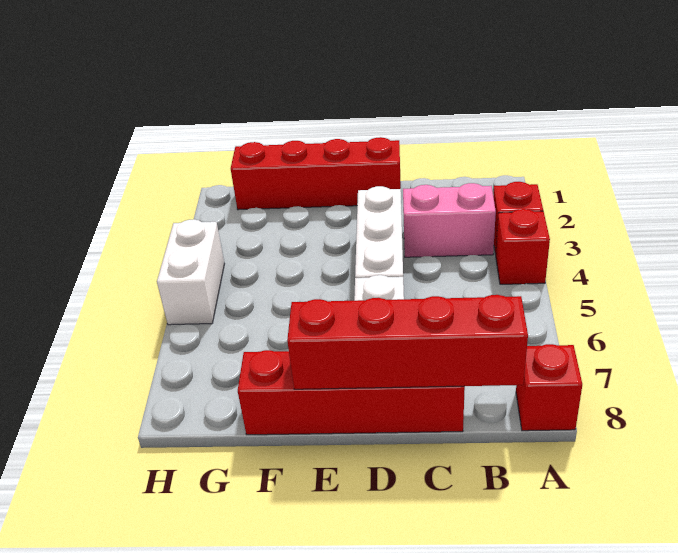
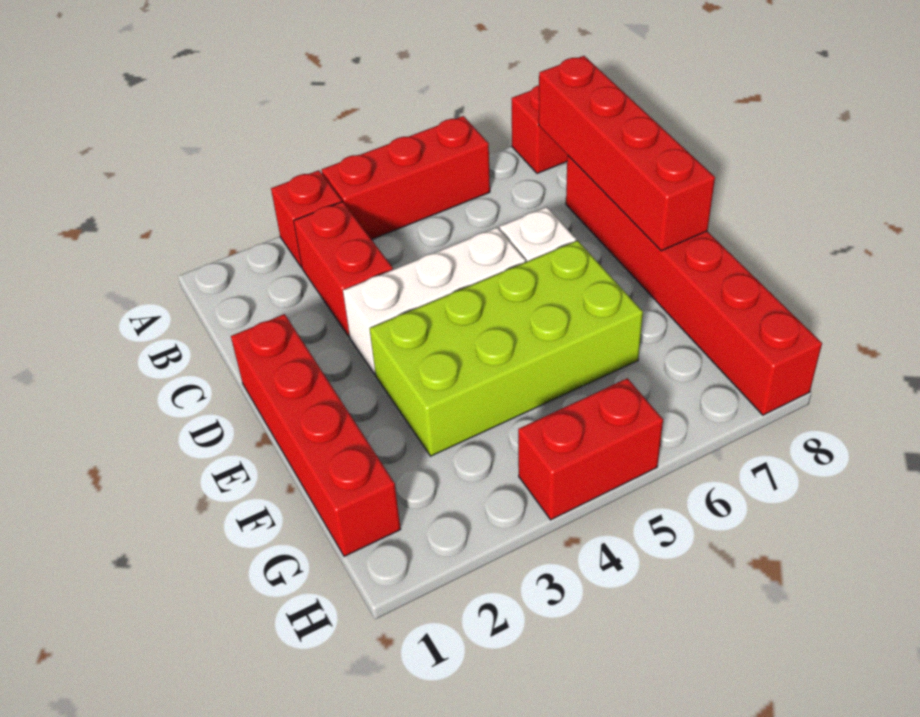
red 1x1 brick [496,209,550,284] -> red 1x3 brick [322,116,490,240]
pink 1x2 brick [403,183,496,257] -> red 1x2 brick [294,202,393,337]
red 1x4 brick [238,350,465,435] -> red 1x6 brick [566,156,822,415]
none -> lime 2x4 brick [370,241,643,456]
white 1x2 brick [157,219,224,325] -> red 1x2 brick [518,378,663,520]

